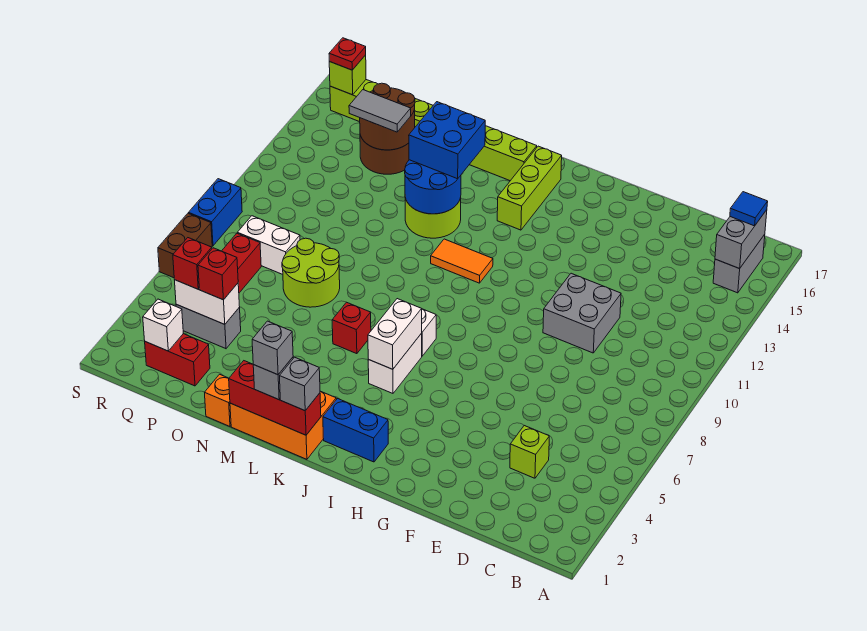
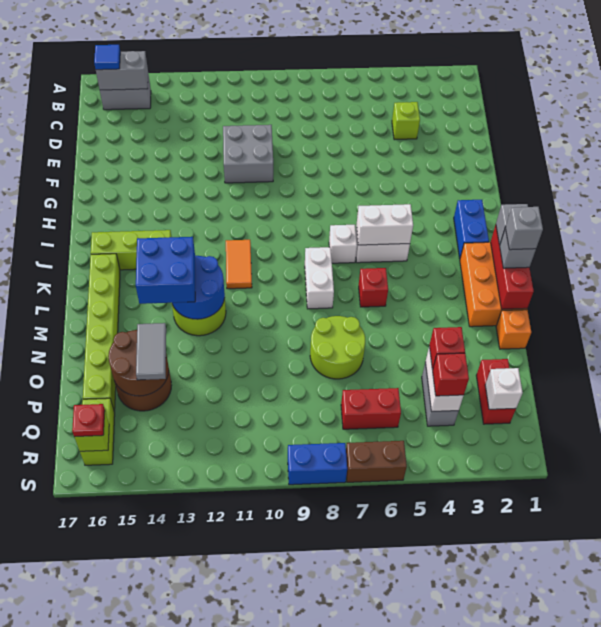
white 1x2 brick [237,216,300,274] -> white 1x2 brick moved to [305,247,334,309]

